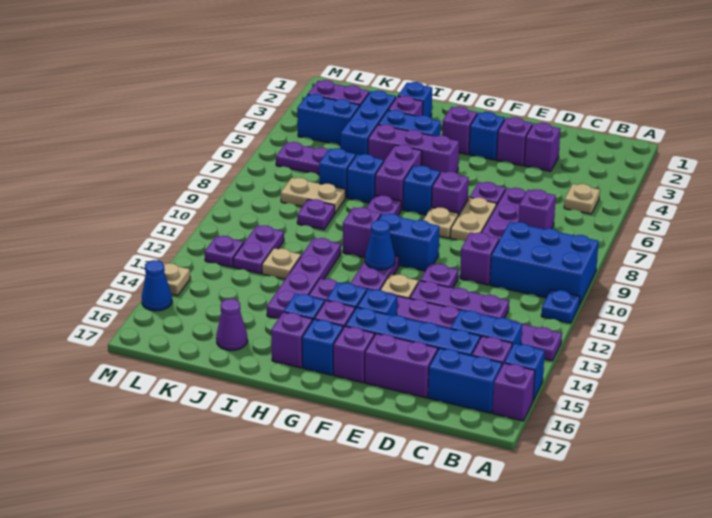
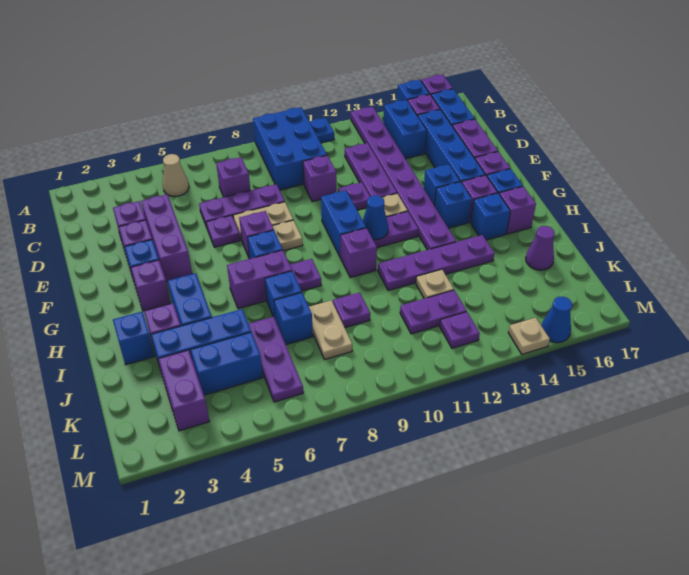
tan 1x1 plate [564,184,600,214] -> tan 1x1 cone [163,154,189,196]
purple 1x3 brick [368,124,459,173] -> purple 1x3 brick moved to [141,195,192,282]
blue 1x2 brick [297,94,359,145] -> blue 1x2 brick turned to [191,332,263,395]

